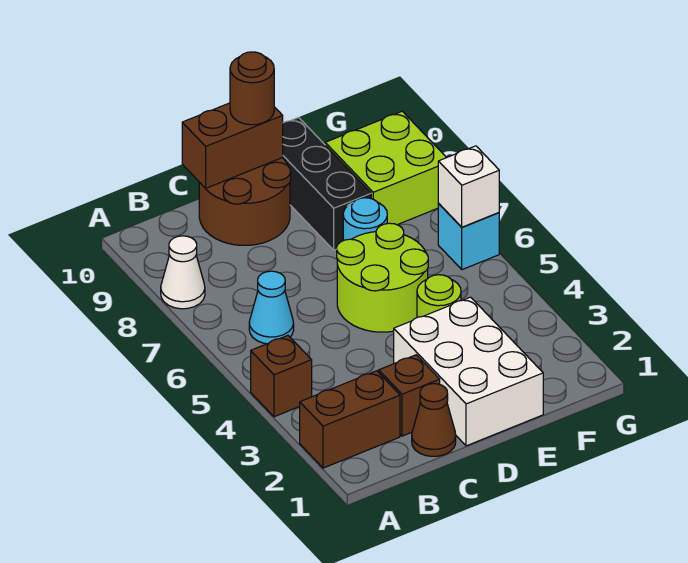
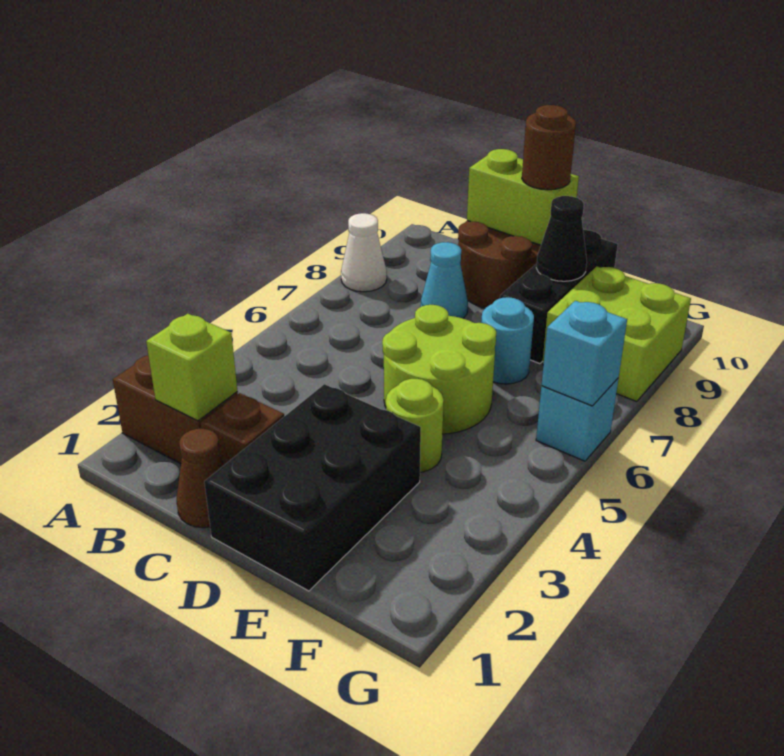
brown 1x1 brick [251,336,312,417] -> none
none -> lime 1x1 brick [146,314,237,421]
cyan 1x1 cone [249,271,294,344] -> cyan 1x1 cone moved to [420,242,468,318]
brown 1x2 brick [182,103,283,188] -> lime 1x2 brick [467,149,579,245]
white 2x3 brick [394,297,543,446] -> black 2x3 brick [204,384,421,591]
none -> black 1x1 cone [536,196,587,281]
white 1x1 brick [438,146,499,227] -> cyan 1x1 brick [541,301,627,406]

